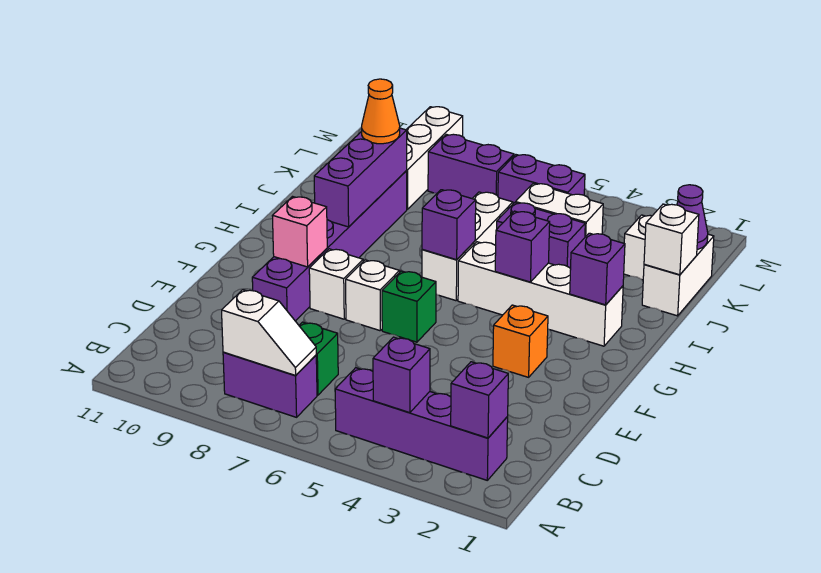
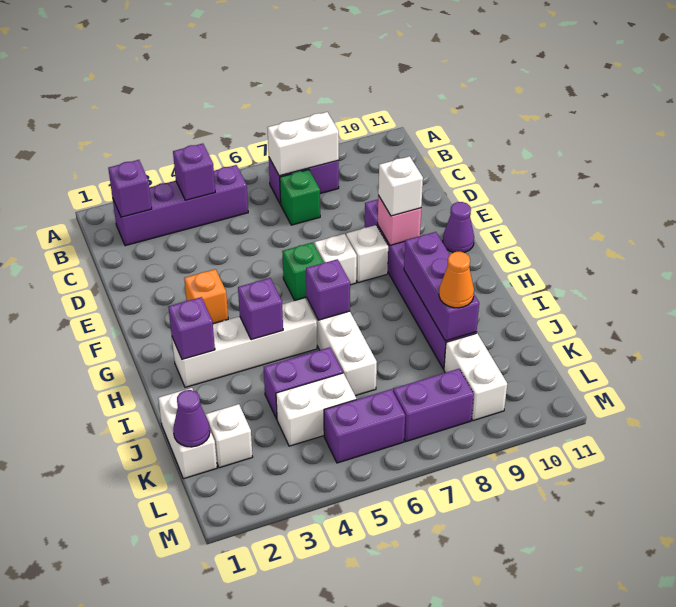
white 1x2 slope [222,290,316,375] -> white 1x2 brick [267,112,339,176]
none -> purple 1x1 cone [443,202,474,253]
white 1x1 brick [644,204,699,275] -> white 1x1 brick moved to [378,156,423,216]
white 1x3 brick [406,107,463,209] -> white 1x2 brick [444,333,507,421]

